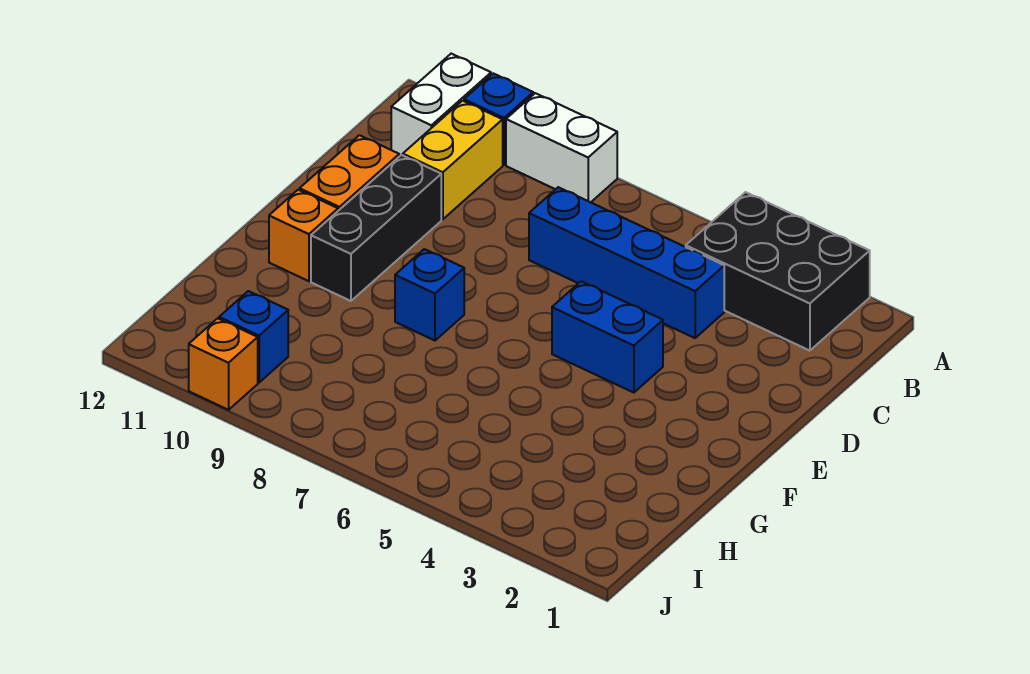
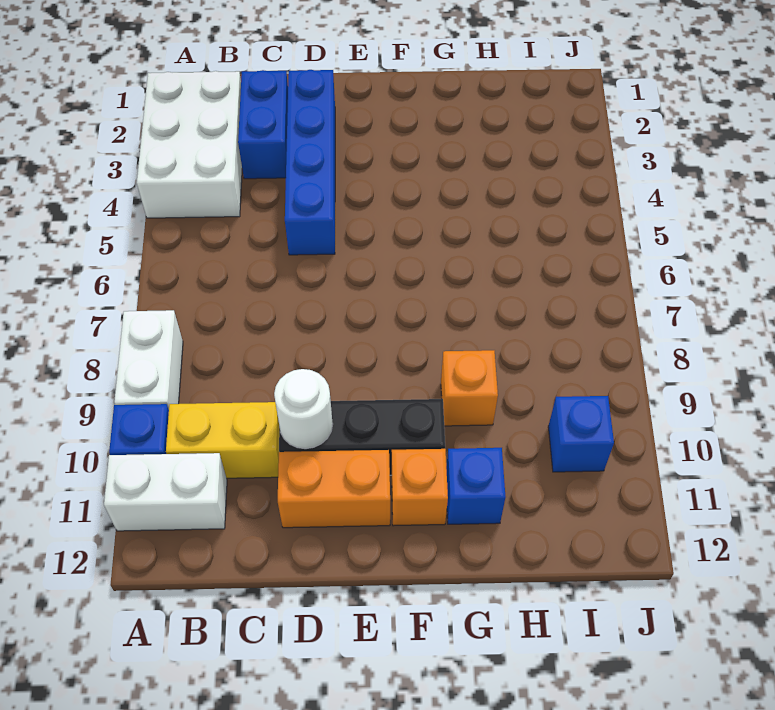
black 2x3 brick [686,192,870,351] -> white 2x3 brick [137,71,242,218]
blue 1x4 brick [529,187,724,338] -> blue 1x4 brick moved to [285,70,335,255]
none -> white 1x1 round brick [274,369,333,449]
blue 1x2 brick [552,281,663,393] -> blue 1x2 brick moved to [238,70,288,179]
blue 1x1 brick [395,249,464,341] -> blue 1x1 brick moved to [446,448,506,524]
orange 1x1 brick [189,318,258,410] -> orange 1x1 brick moved to [441,350,498,426]

